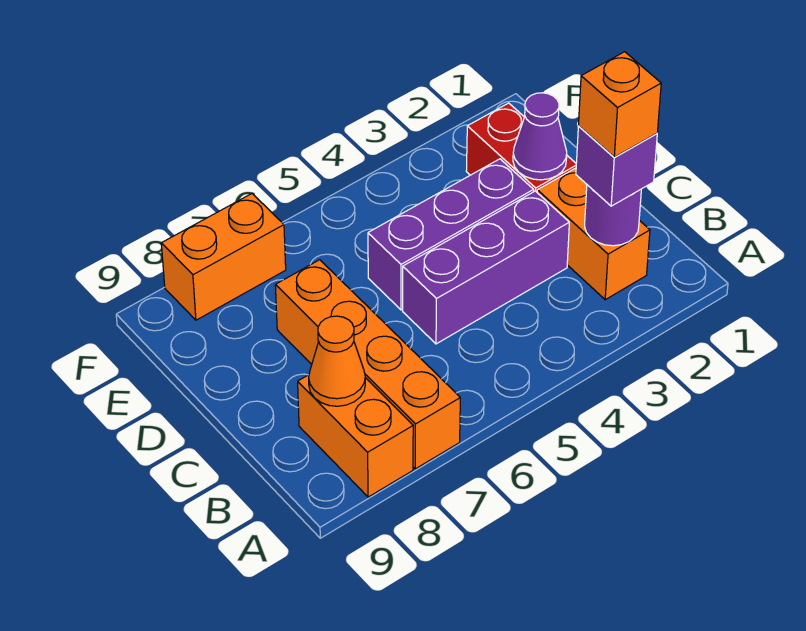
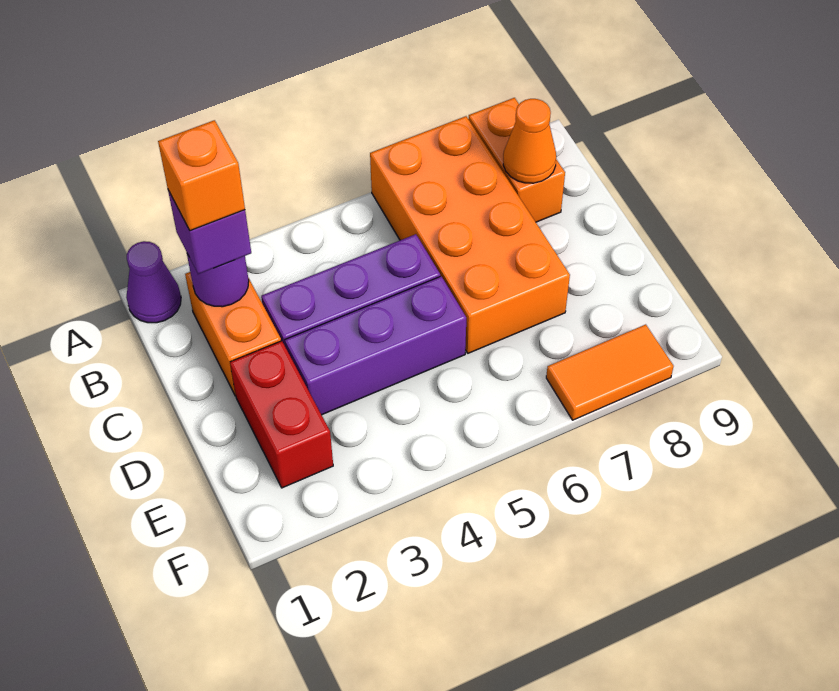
orange 1x4 brick [275,260,460,469] -> orange 2x4 brick [370,116,570,353]
purple 1x1 cone [513,93,567,180] -> purple 1x1 cone moved to [126,241,181,323]
orange 1x2 brick [161,194,286,320] -> orange 1x2 tile [546,324,674,420]

